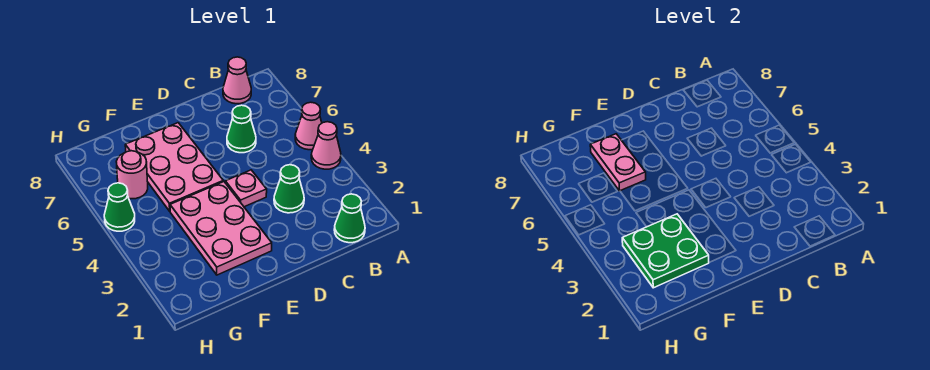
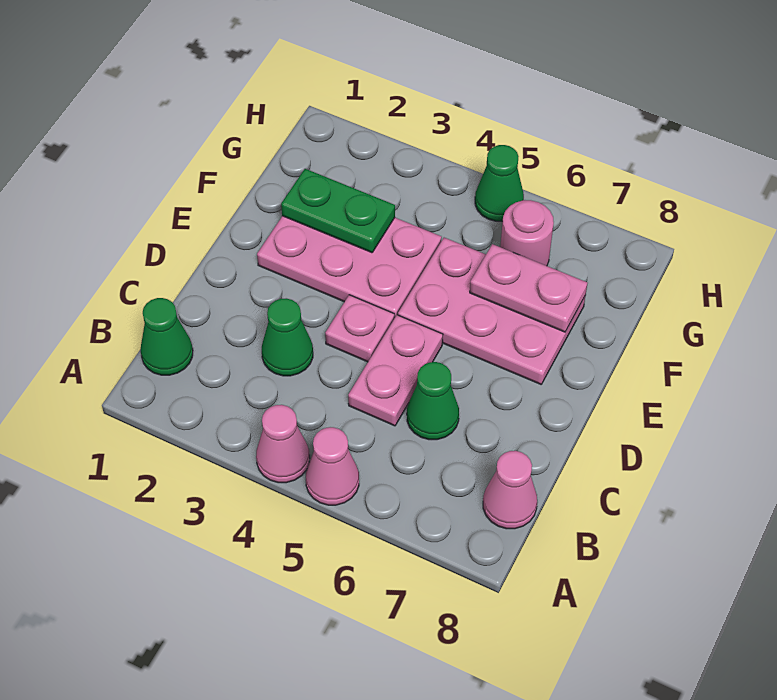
none -> pink 1x2 plate [348,315,443,426]
green 2x2 plate [622,214,709,288] -> green 1x2 plate [281,169,395,253]

